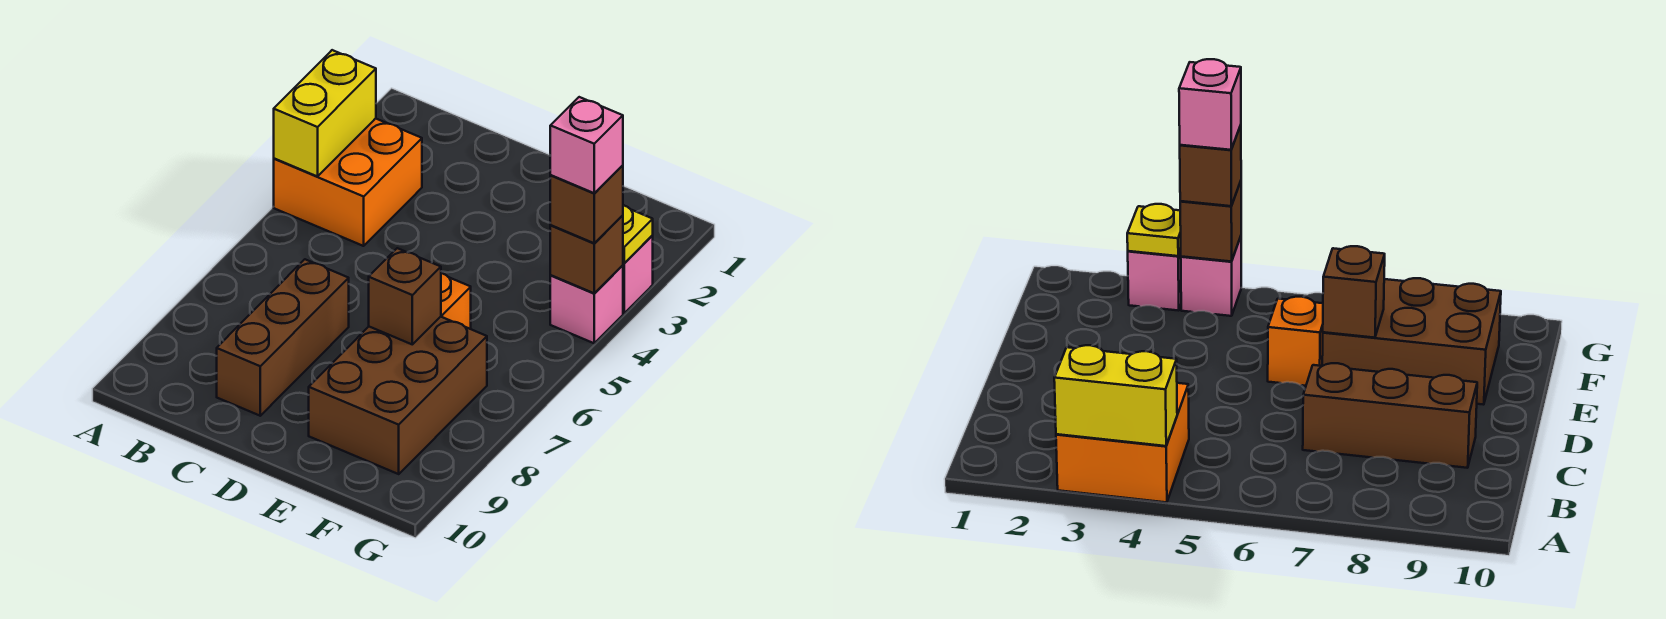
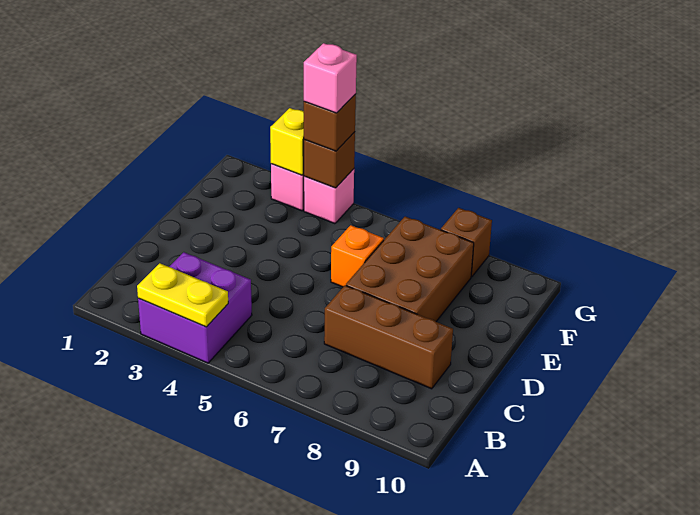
orange 2x2 brick [274,118,422,246] -> purple 2x2 brick [138,252,252,363]
yellow 1x2 brick [274,50,376,177] -> yellow 1x2 plate [137,263,228,327]
brown 2x3 brick [309,317,487,474] -> brown 2x3 brick turned to [346,217,474,321]
brown 1x1 brick [369,248,441,344] -> brown 1x1 brick moved to [441,208,492,277]
yellow 1x1 plate [623,205,653,263] -> yellow 1x1 brick [270,108,304,175]

